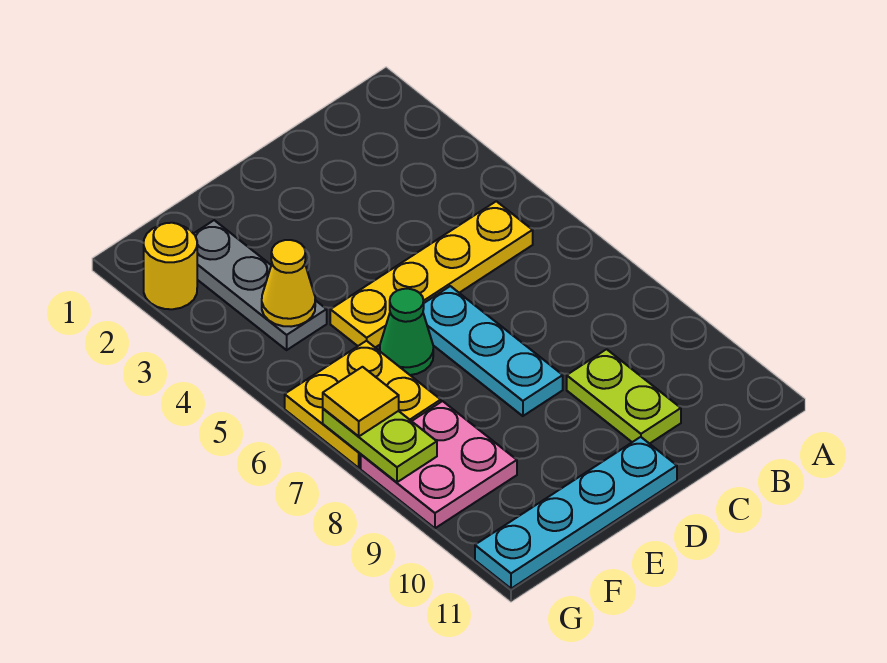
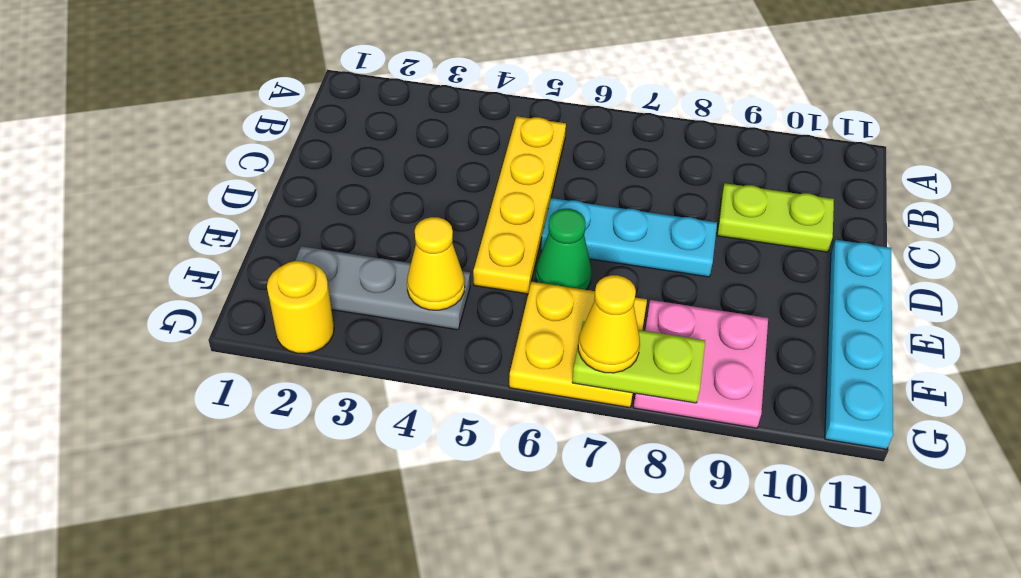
yellow 1x1 tile [323,367,399,436] -> yellow 1x1 cone [578,275,640,373]

